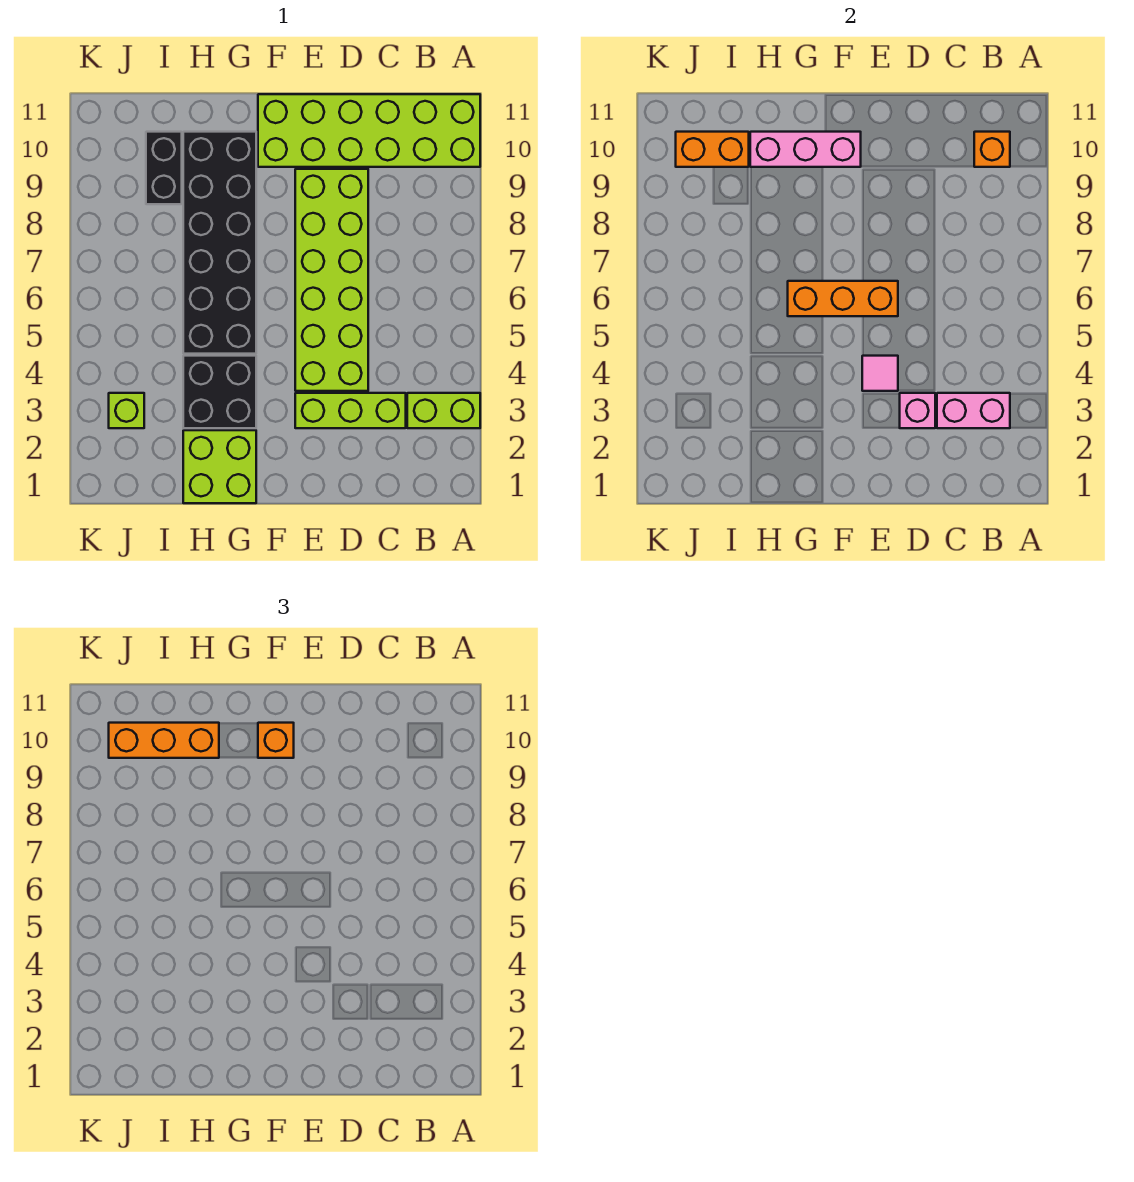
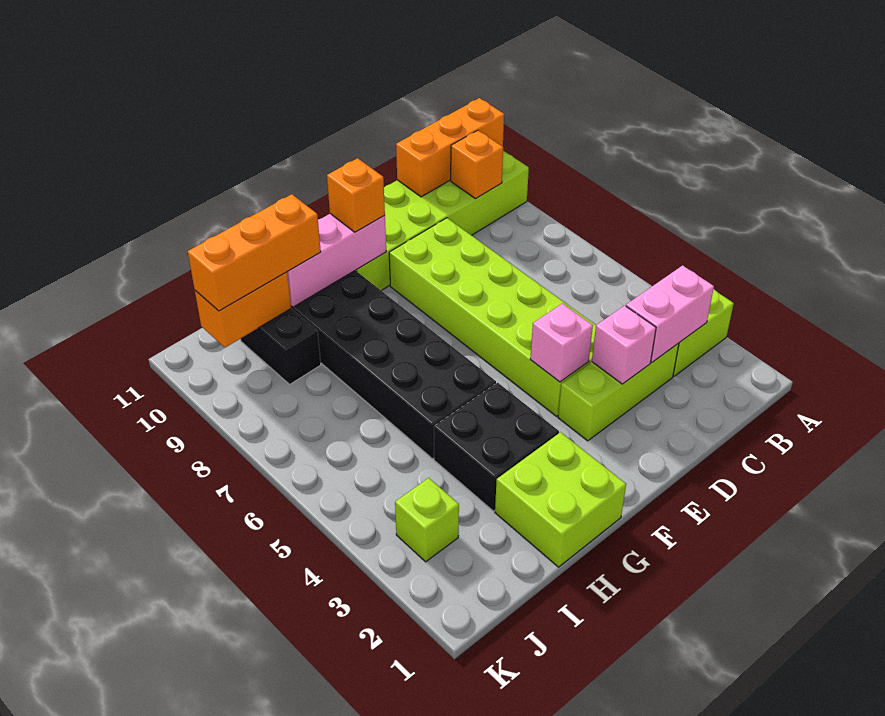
pink 1x1 tile [862,356,898,391] -> pink 1x1 brick [530,303,593,382]
orange 1x3 brick [788,281,898,316] -> orange 1x3 brick moved to [396,98,504,197]

